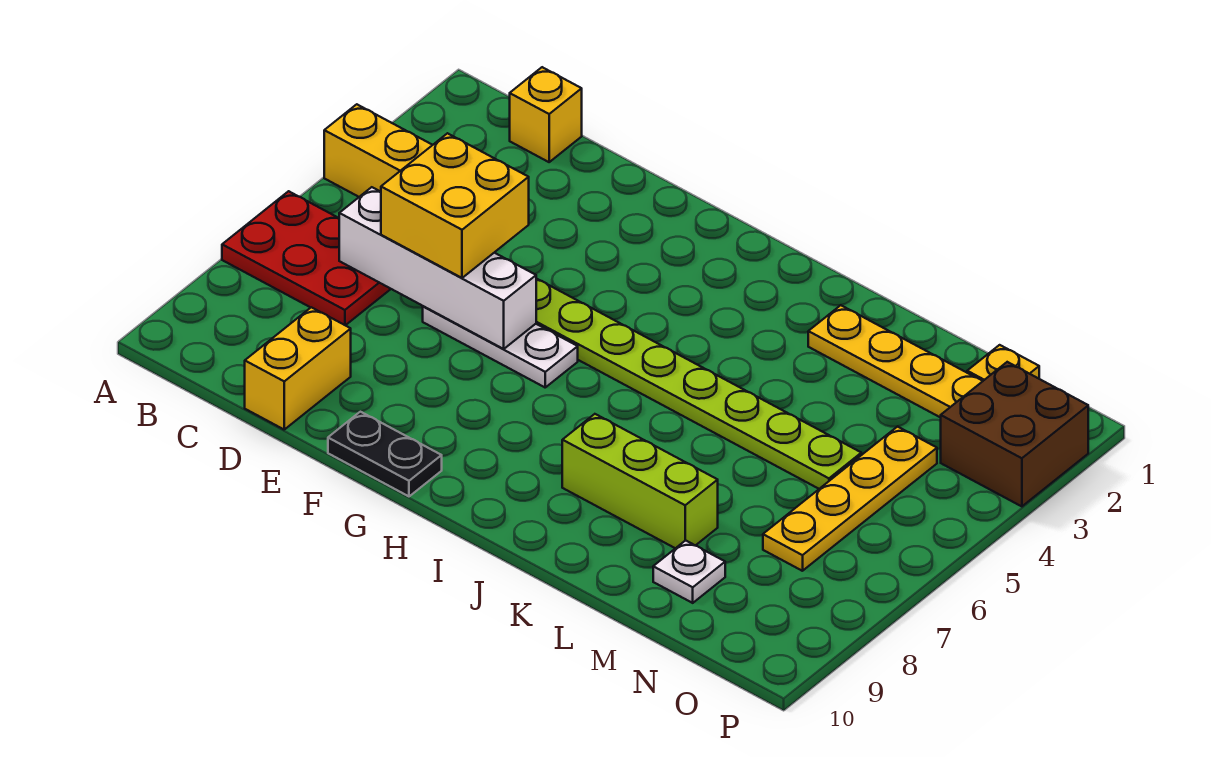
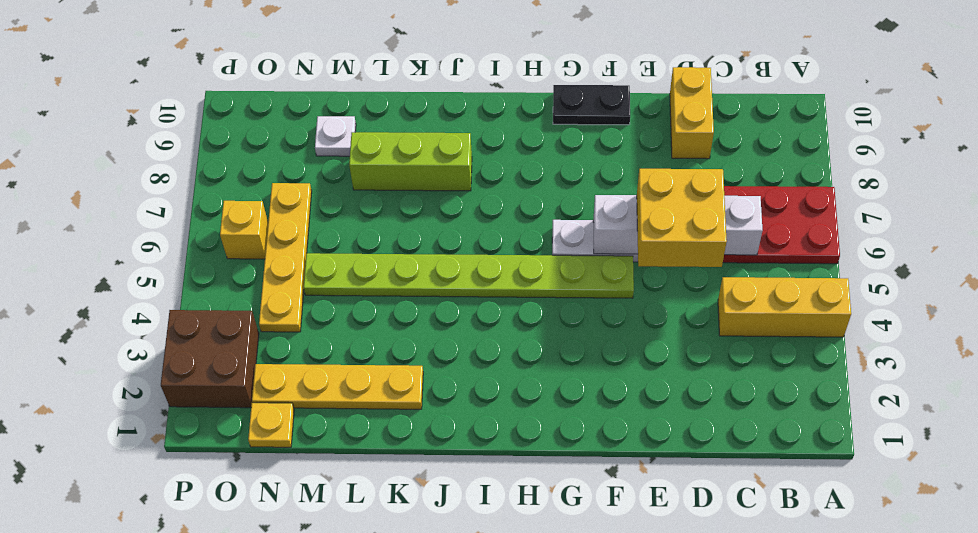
yellow 1x1 brick [510,67,582,162] -> yellow 1x1 brick moved to [220,201,268,259]

